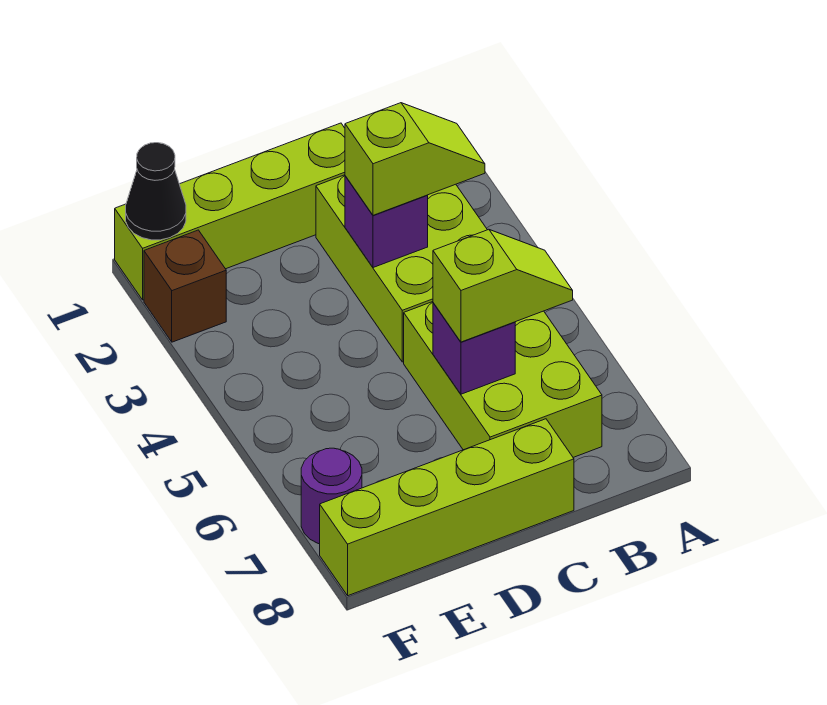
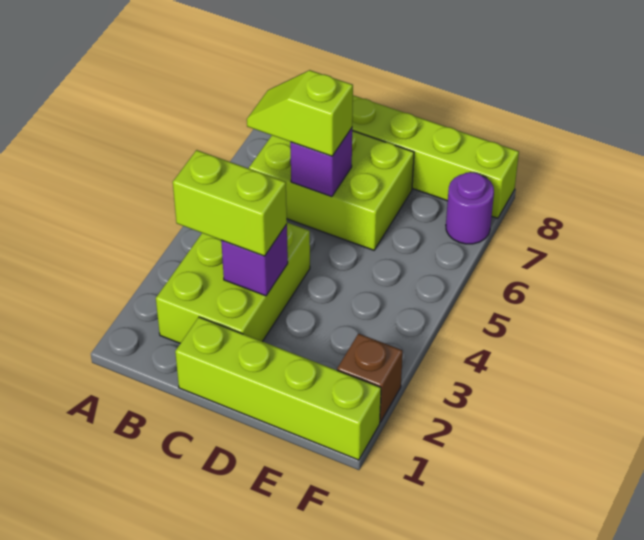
lime 1x2 slope [345,103,485,215] -> lime 1x2 brick [173,150,287,256]
lime 2x3 brick [404,302,602,457] -> lime 2x3 brick turned to [249,131,414,250]
black 1x1 cone [126,143,186,240] -> none

